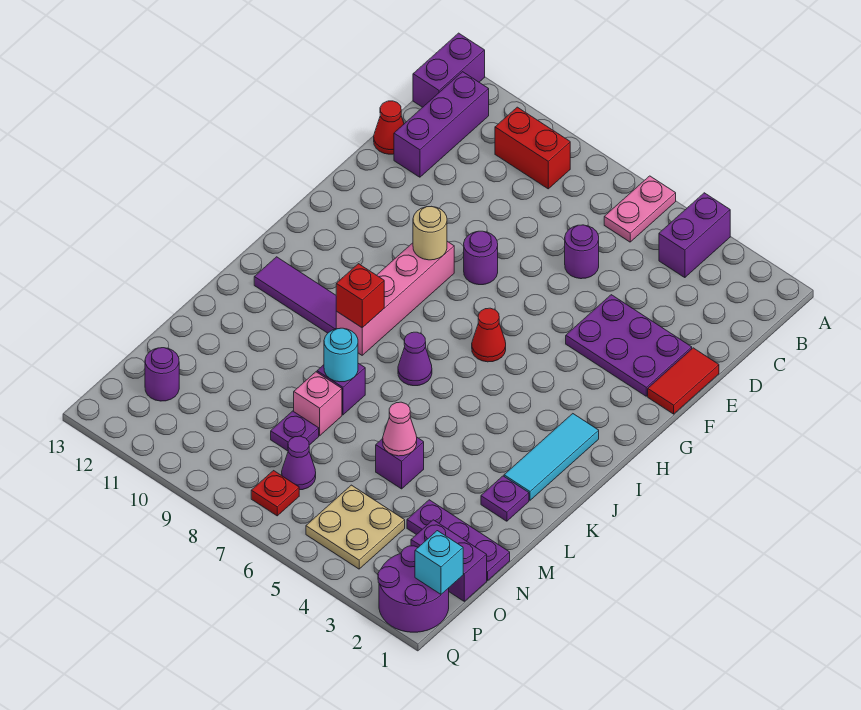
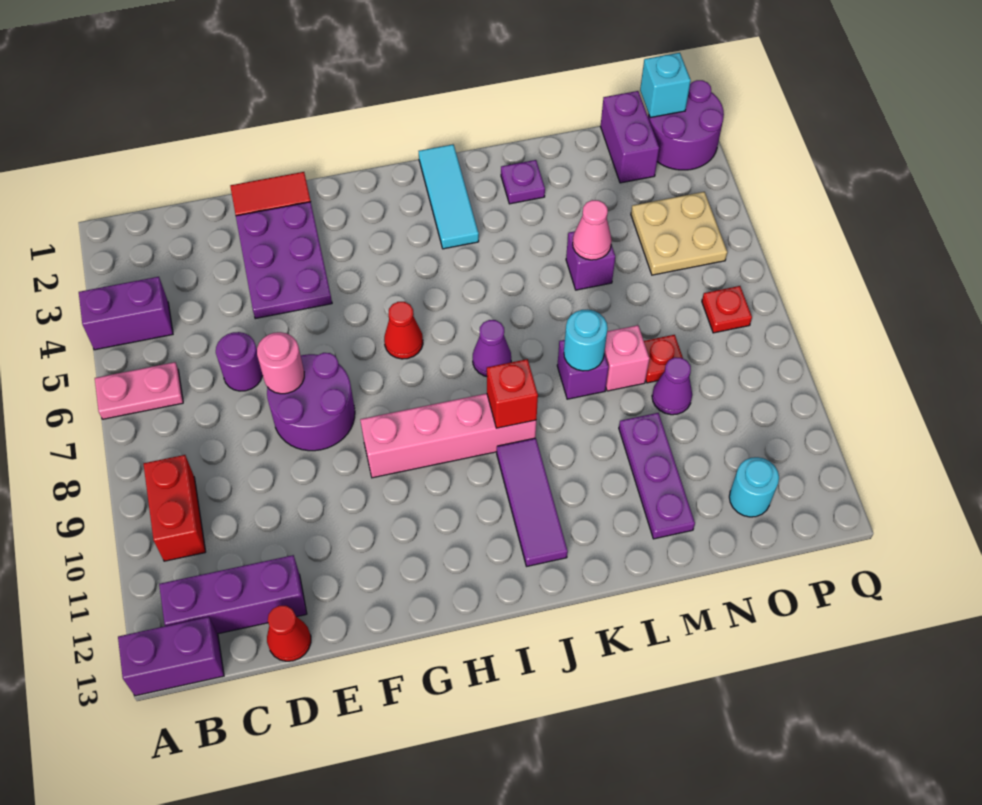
none -> pink 1x1 round brick [257,332,304,394]
purple 1x1 round brick [464,231,498,285] -> purple 2x2 round brick [267,353,355,451]
tan 1x1 round brick [413,206,447,260] -> none
cyan 1x3 tile [504,414,599,500] -> cyan 1x3 tile turned to [419,144,479,249]
purple 1x3 plate [407,500,510,581] -> purple 1x3 plate moved to [619,413,695,539]
purple 1x1 plate [271,411,319,451] -> red 1x1 plate [644,335,683,383]
purple 1x1 cone [282,436,316,490] -> purple 1x1 cone moved to [652,357,692,415]
purple 1x1 round brick [145,348,179,401] -> cyan 1x1 round brick [729,457,779,517]

